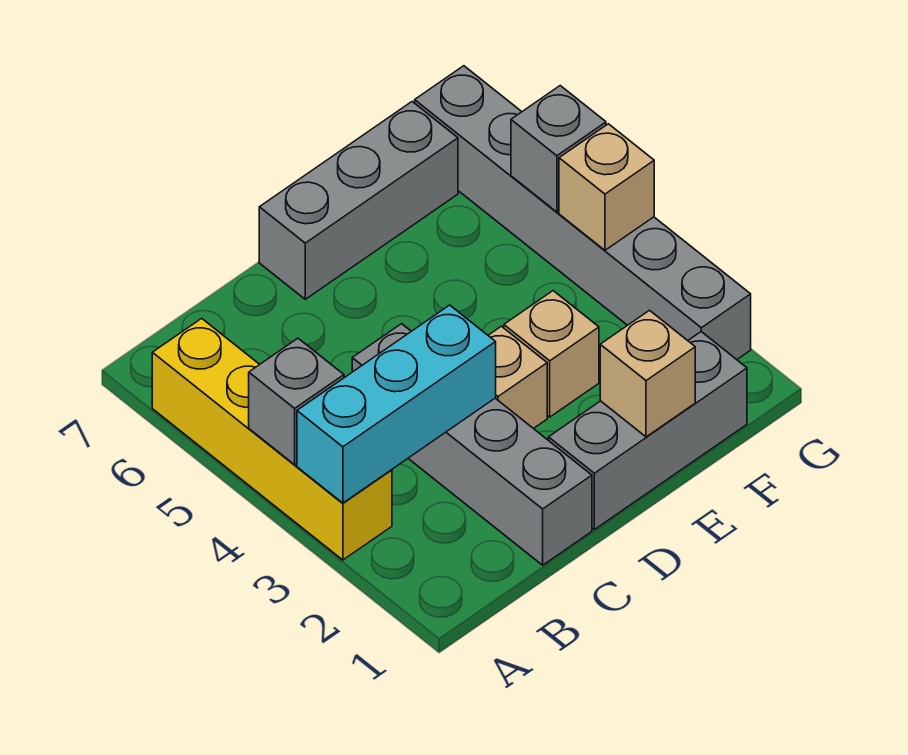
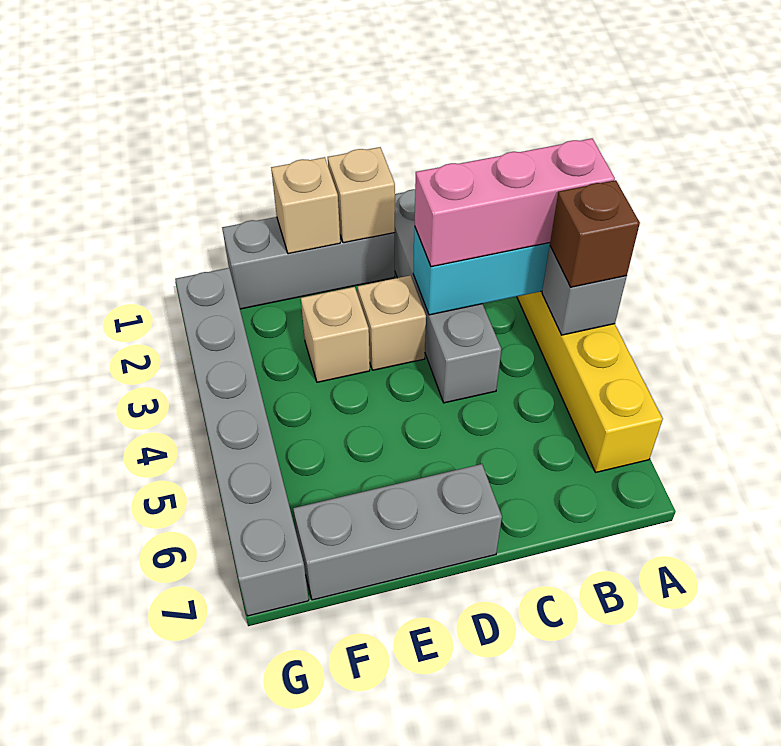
none -> pink 1x3 brick [415,139,615,267]
none -> brown 1x1 brick [550,180,640,287]
tan 1x1 brick [559,124,654,250] -> tan 1x1 brick moved to [328,147,395,243]
grey 1x1 brick [511,86,606,212] -> none

